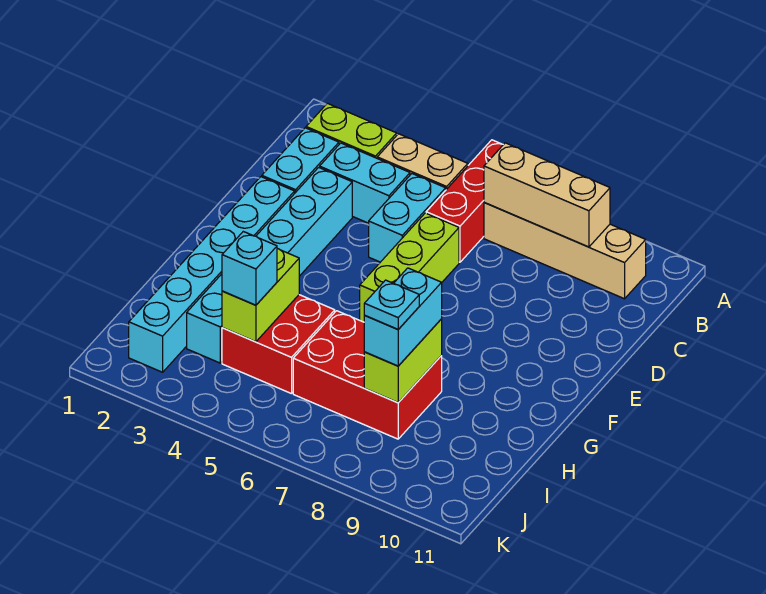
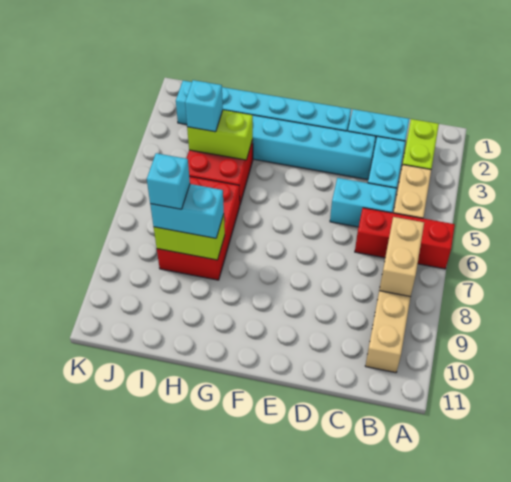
tan 1x3 brick [484,143,610,247] -> tan 1x2 brick [379,217,424,297]
lime 1x3 brick [360,213,459,322] -> none
cyan 1x1 plate [364,280,419,329] -> cyan 1x1 brick [147,153,190,209]

